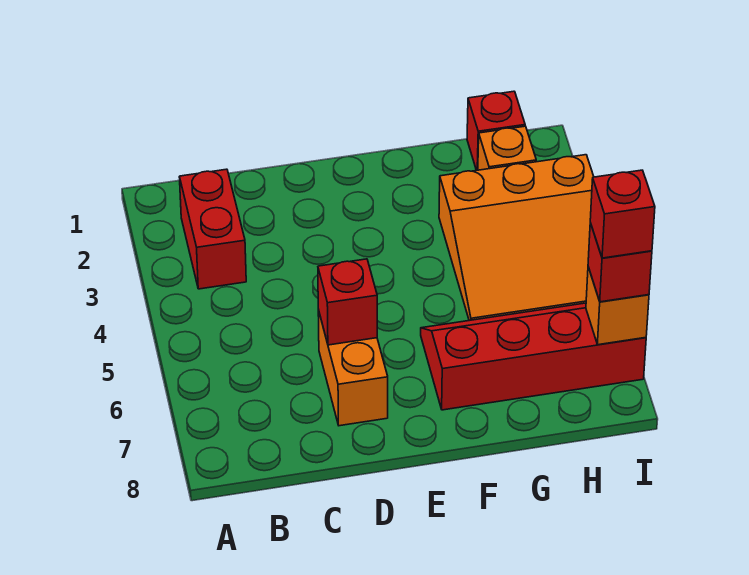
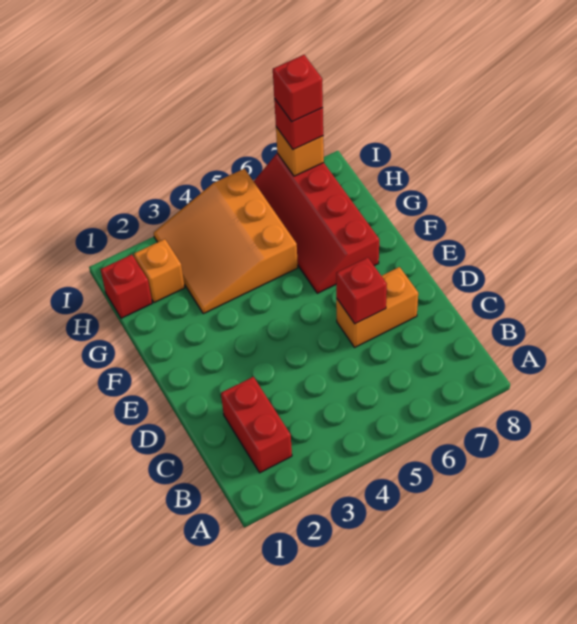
red 1x2 brick [180,169,246,289] -> red 1x2 brick turned to [221,377,292,473]
orange 3x3 slope [439,155,594,321] -> orange 3x3 slope turned to [154,169,298,314]

